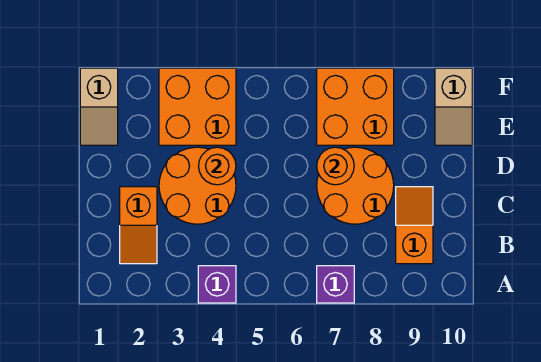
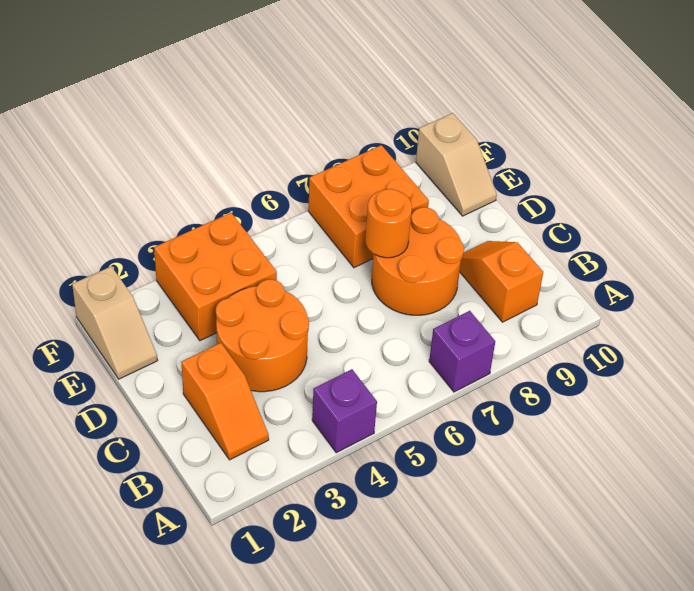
orange 1x1 round brick [199,147,236,185] -> none

